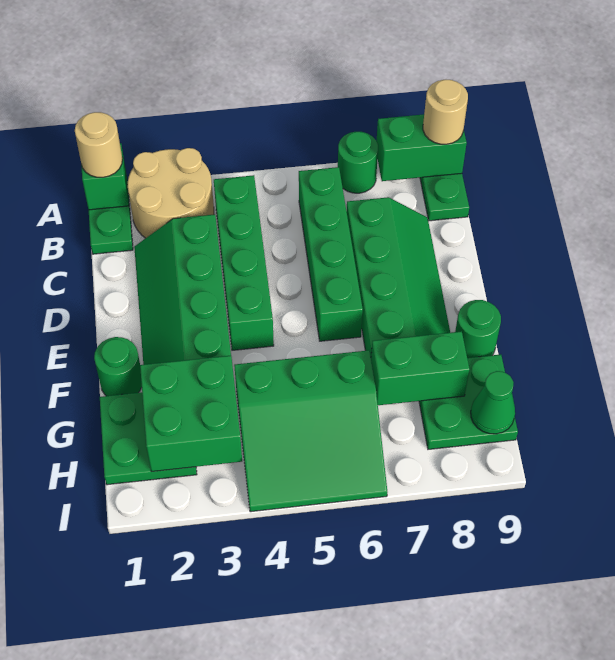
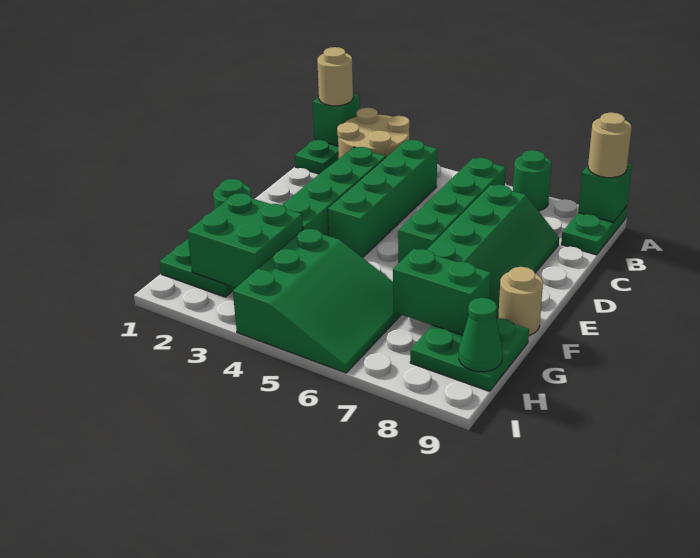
green 1x2 brick [377,114,467,181] -> green 1x1 brick [578,164,632,222]
green 1x1 round brick [455,300,501,358] -> tan 1x1 round brick [498,267,543,335]
green 3x3 slope [234,350,387,512] -> green 3x3 slope turned to [233,229,401,373]

